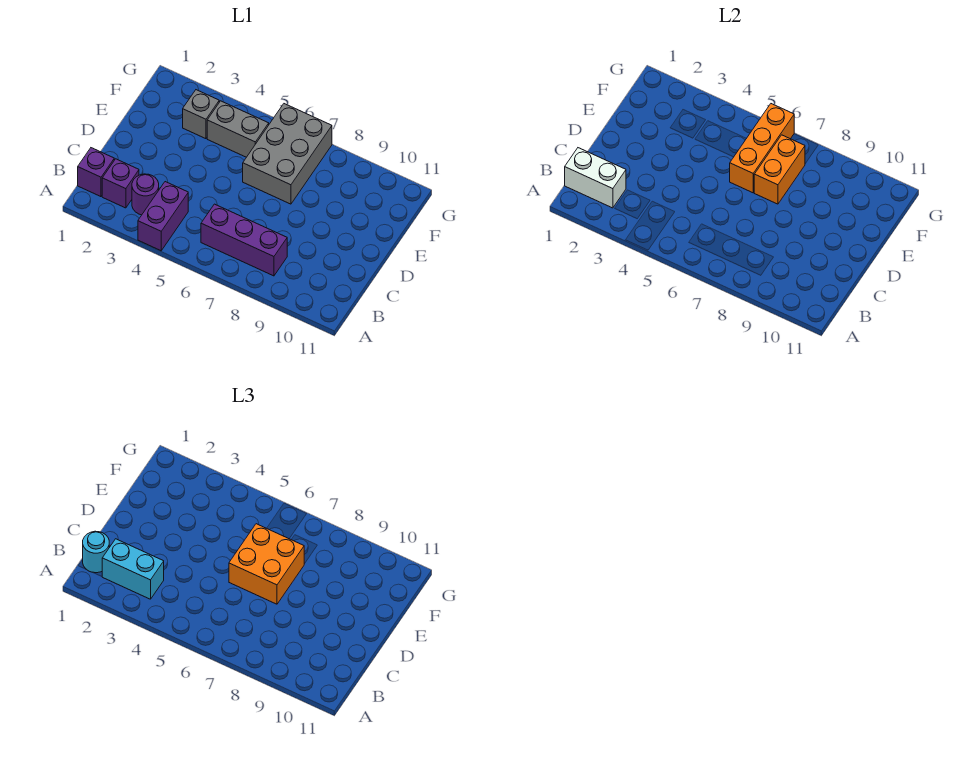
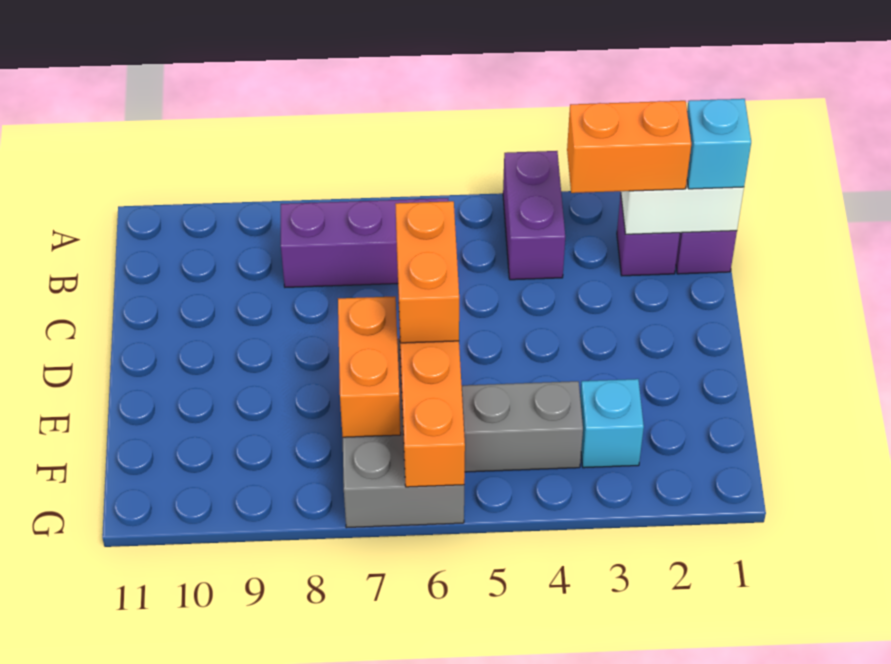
cyan 1x1 round brick [83,531,109,573] -> cyan 1x1 brick [687,99,751,189]
cyan 1x2 brick [102,539,164,599] -> orange 1x2 brick [567,101,691,193]
purple 1x1 round brick [132,174,159,215] -> none
orange 2x2 brick [229,524,304,604] -> orange 1x2 brick [395,201,459,343]
grey 1x1 brick [183,90,219,139] -> cyan 1x1 brick [580,379,644,468]

